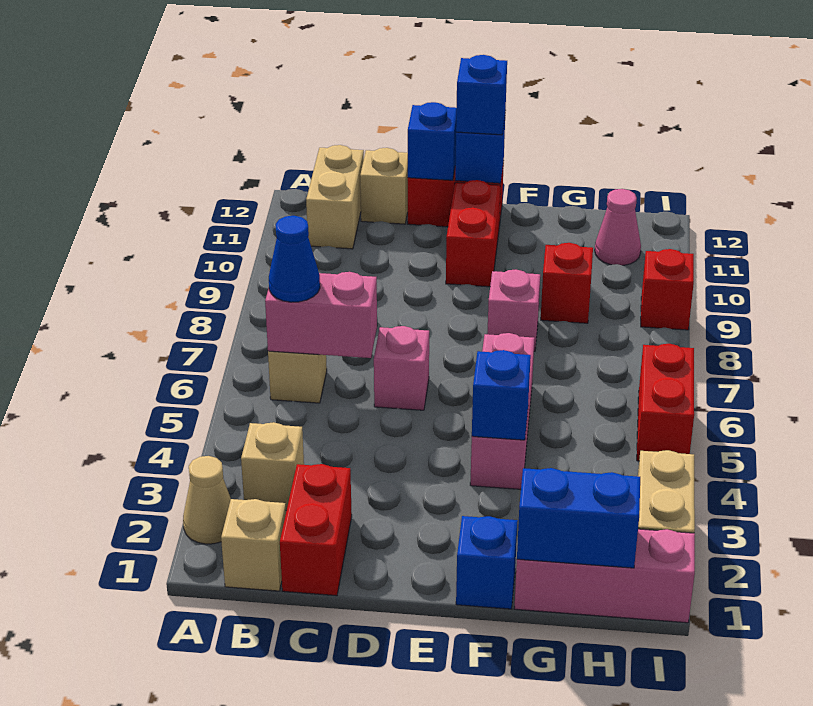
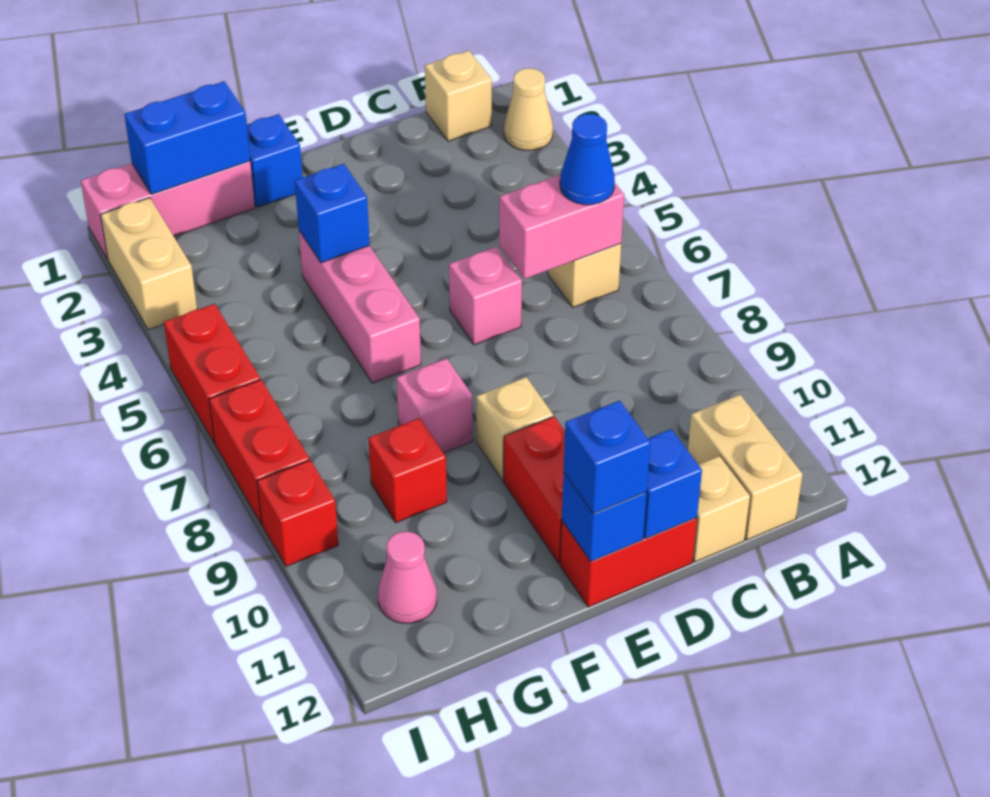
tan 1x1 brick [241,422,304,510] -> tan 1x1 brick moved to [476,377,553,480]
red 1x2 brick [280,464,352,596] -> red 1x2 brick moved to [209,380,309,524]

